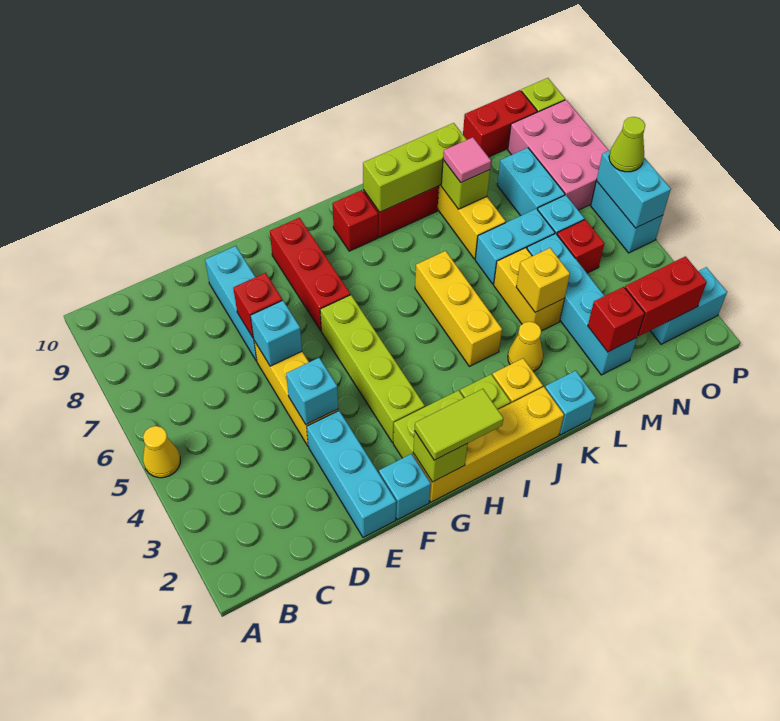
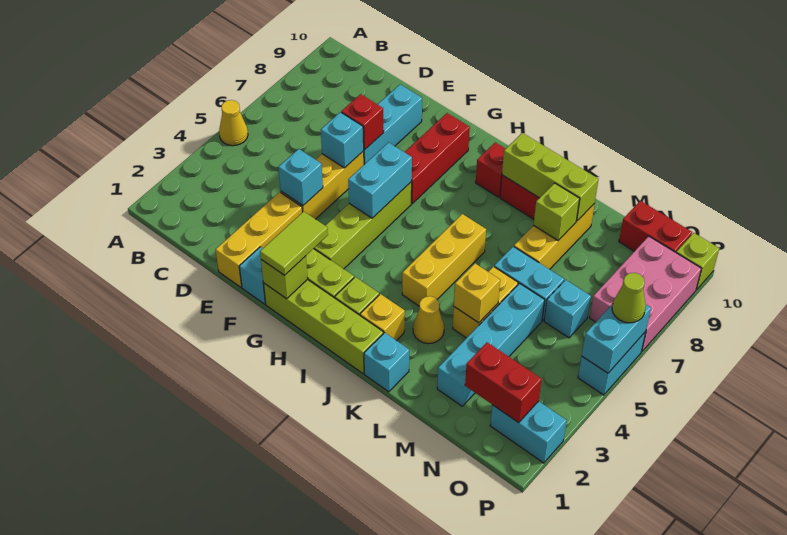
cyan 1x3 brick [307,411,396,537] -> yellow 1x3 brick [216,192,302,287]
yellow 1x4 brick [413,387,564,502] -> lime 1x4 brick [263,279,383,374]
lime 1x2 tile [415,389,504,460] -> lime 1x2 tile turned to [260,211,328,275]
pink 1x1 tile [443,137,491,183] -> none
red 1x1 brick [588,287,645,352] -> none
red 1x1 brick [557,220,604,273] -> none
cyan 1x2 brick [497,148,565,216] -> cyan 1x2 brick moved to [348,143,412,218]

